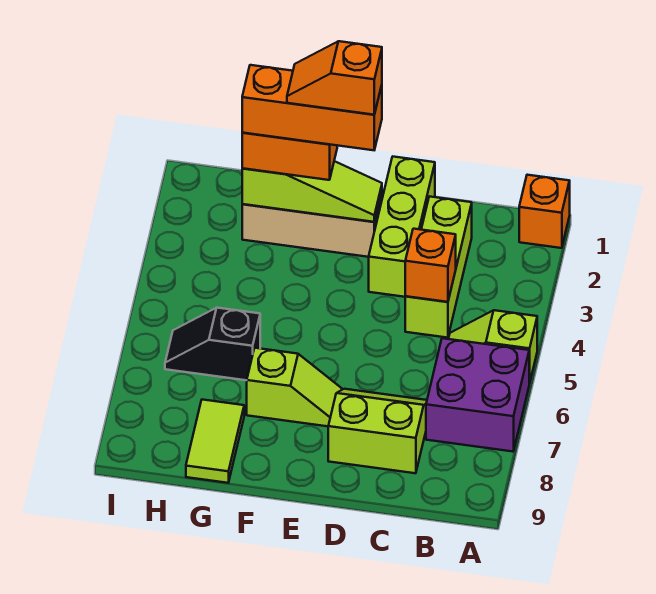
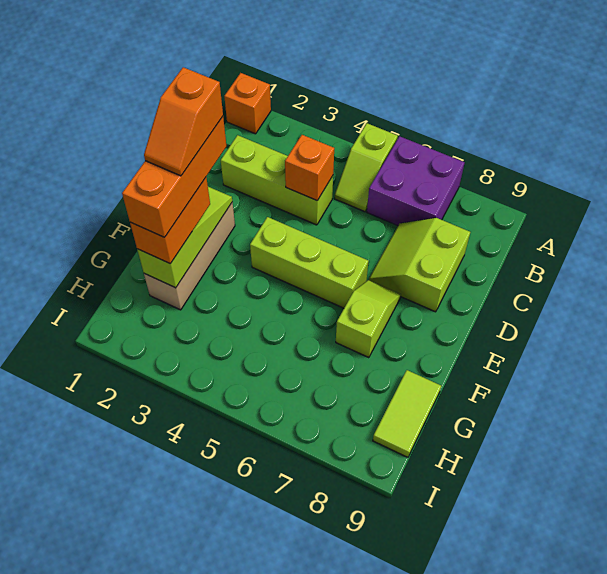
lime 1x3 brick [369,157,435,297] -> lime 1x3 brick moved to [250,217,369,308]
black 1x2 slope [165,308,260,380] -> none
lime 1x2 tile [186,400,244,483] -> lime 1x2 tile turned to [373,370,441,457]

